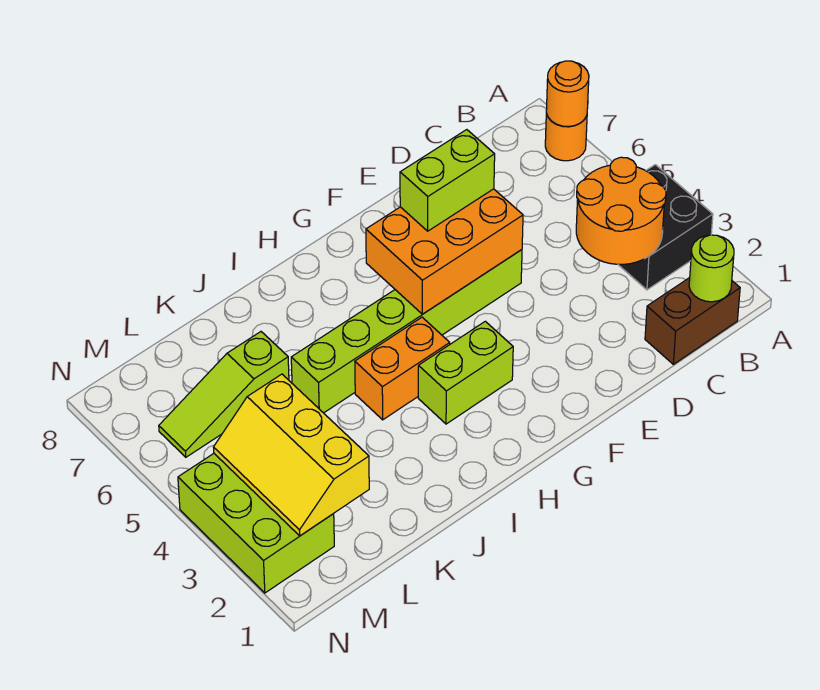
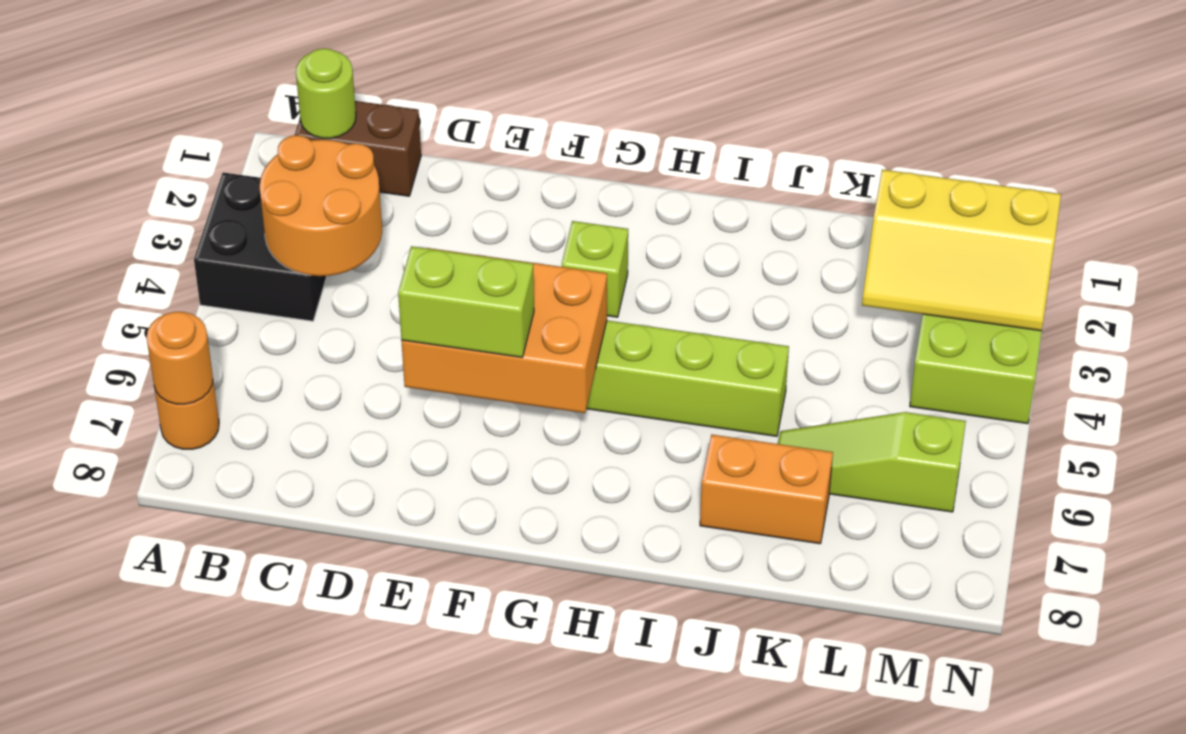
lime 1x2 brick [418,321,513,424] -> lime 1x1 brick [562,221,628,317]
orange 1x2 brick [355,317,450,420] -> orange 1x2 brick moved to [700,435,833,544]
lime 1x3 slope [159,332,289,457] -> lime 1x3 slope turned to [778,412,966,512]
yellow 2x3 slope [214,374,369,536] -> yellow 2x3 slope turned to [862,170,1061,331]

